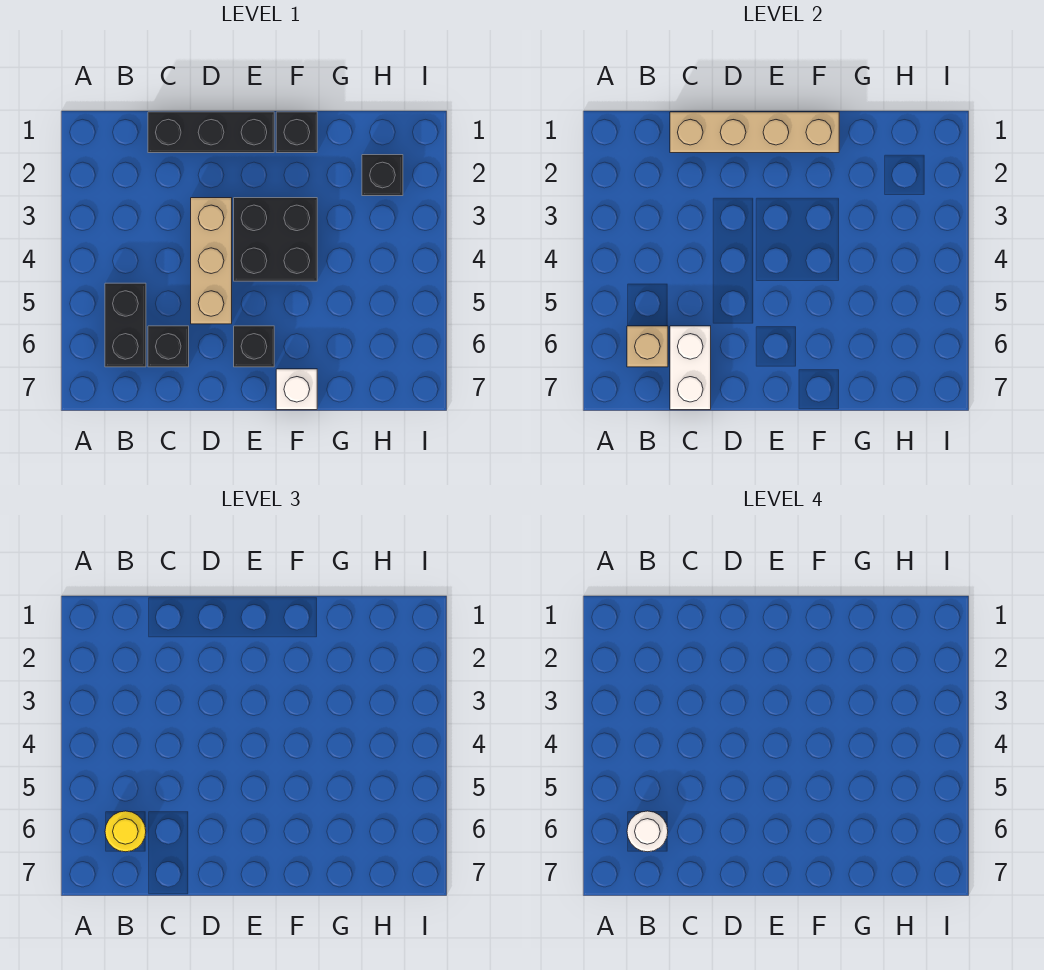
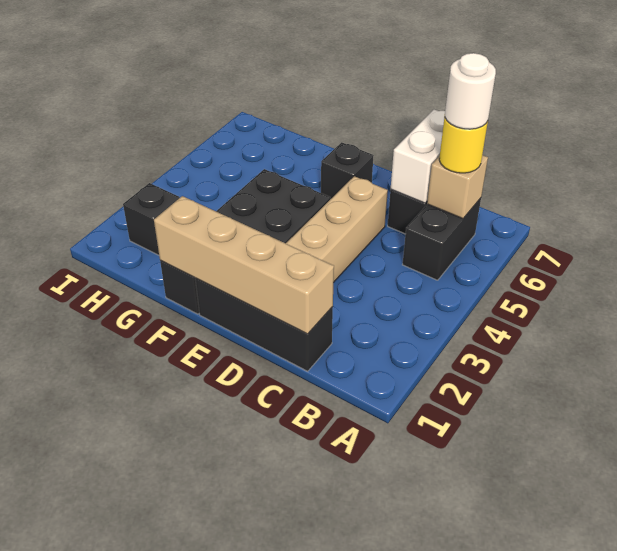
white 1x1 brick [276,369,317,410] -> none

